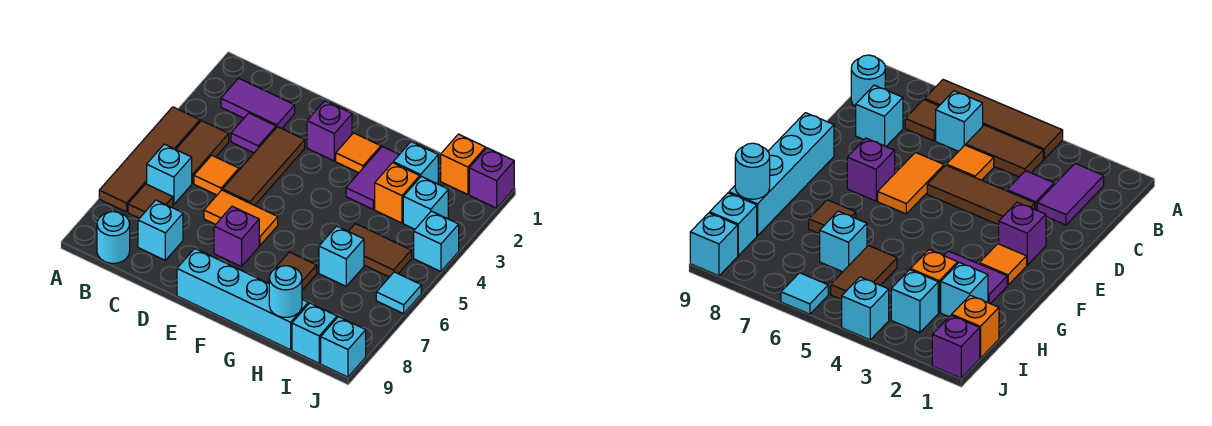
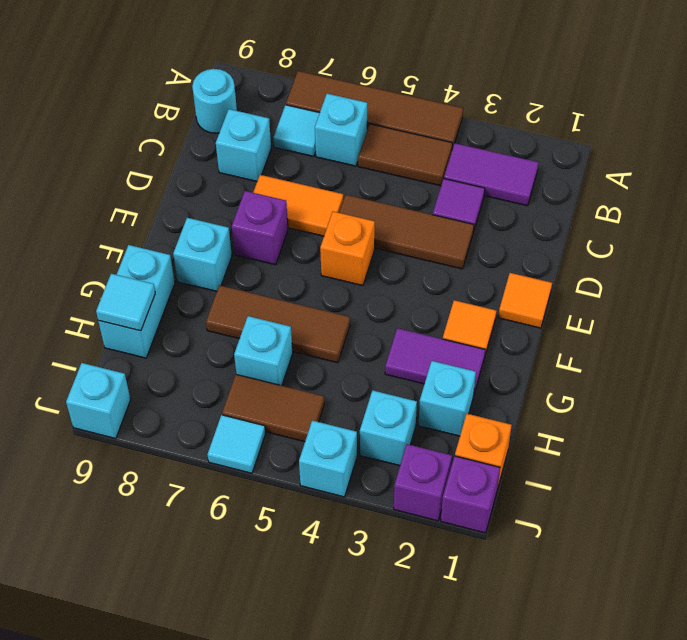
purple 1x2 tile [221,78,295,129] -> purple 1x2 tile turned to [444,143,539,206]
brown 1x1 tile [128,184,173,218] -> cyan 1x1 tile [273,105,319,157]
orange 1x1 tile [194,155,239,195] -> orange 1x1 tile moved to [498,273,552,328]
orange 1x2 tile [204,190,278,245] -> orange 1x2 tile turned to [253,175,343,236]
purple 1x1 brick [307,101,352,161] -> purple 1x1 brick moved to [394,444,452,521]
cyan 1x4 brick [177,249,308,350] -> cyan 1x2 brick [98,245,175,358]
brown 1x1 tile [275,252,317,290] -> brown 1x3 tile [206,285,350,363]
orange 1x1 brick [375,163,420,223] -> orange 1x1 brick moved to [320,212,375,286]
brown 1x2 tile [348,224,411,277] -> brown 1x2 tile turned to [222,374,324,442]
cyan 1x1 round brick [269,266,302,317] -> cyan 1x1 tile [96,274,155,331]
cyan 1x1 brick [292,303,337,363] -> cyan 1x1 brick moved to [173,218,232,291]

